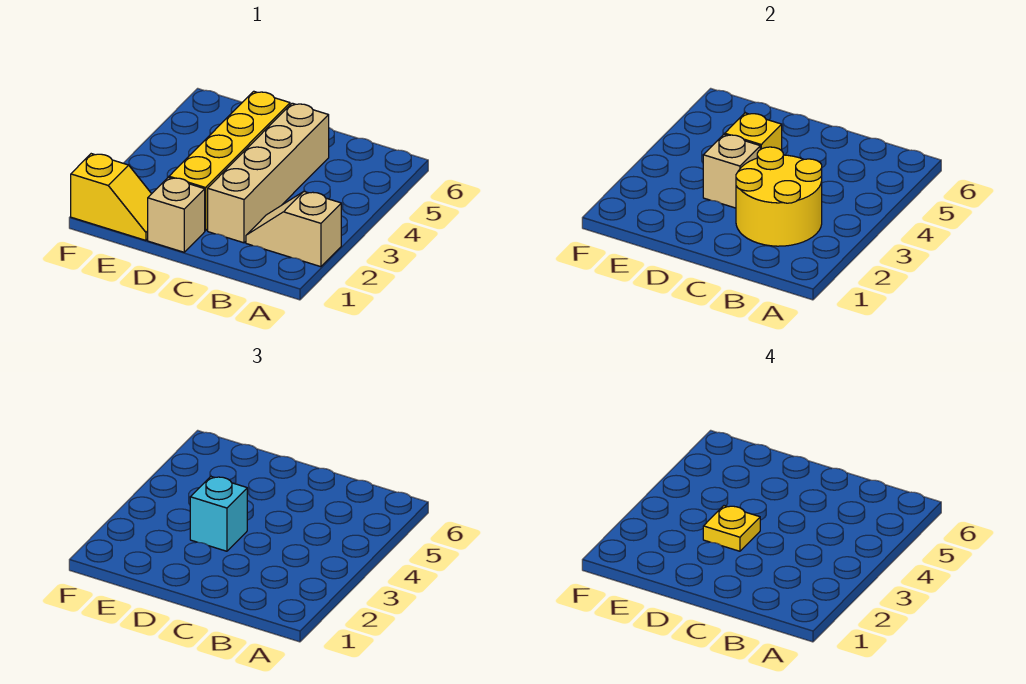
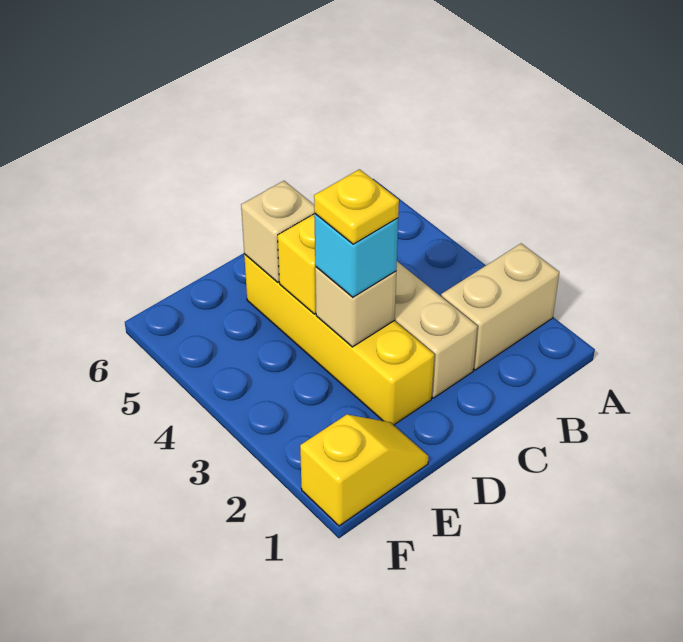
tan 1x2 slope [246,192,341,267] -> tan 1x2 brick [441,243,559,370]
yellow 2x2 round brick [736,147,822,246] -> none
tan 1x1 brick [148,177,205,252] -> tan 1x1 brick moved to [241,181,315,282]

